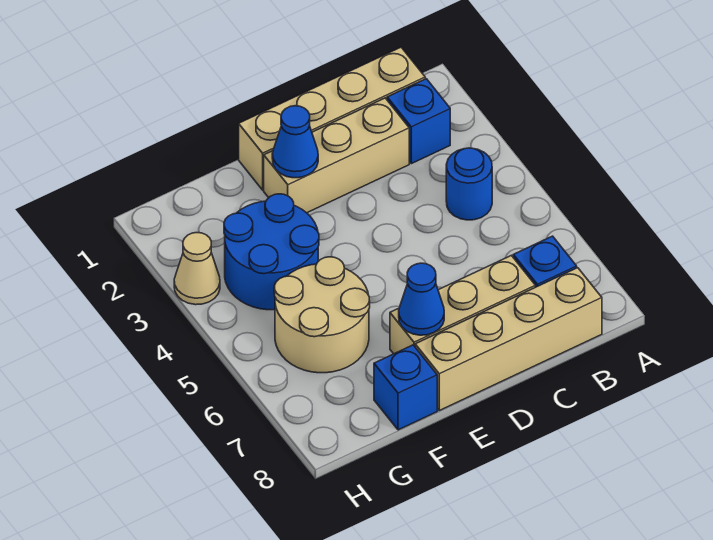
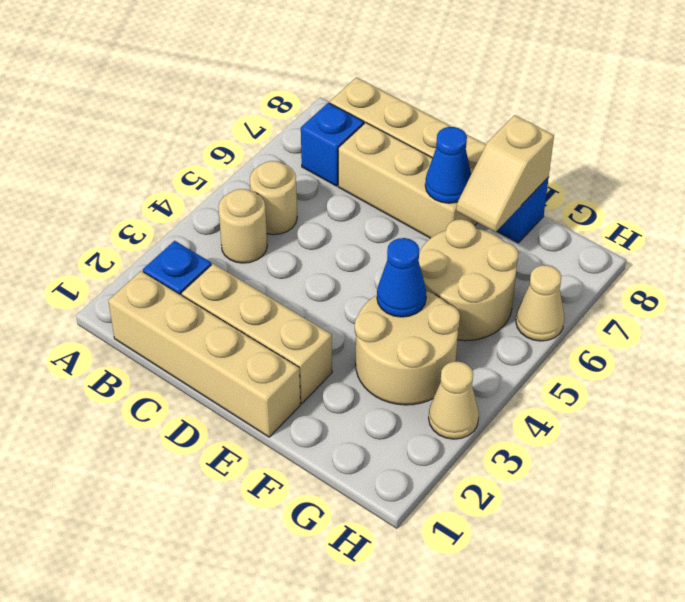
blue 1x1 round brick [446,148,492,220] -> tan 1x1 round brick [218,189,267,263]
none -> tan 1x1 round brick [250,161,297,235]
blue 1x1 cone [272,106,318,178] -> blue 1x1 cone moved to [377,238,426,317]
blue 2x2 round brick [224,194,319,310] -> tan 2x2 round brick [355,291,460,405]
none -> tan 1x2 slope [456,115,554,232]
none -> tan 1x1 cone [516,265,564,341]

